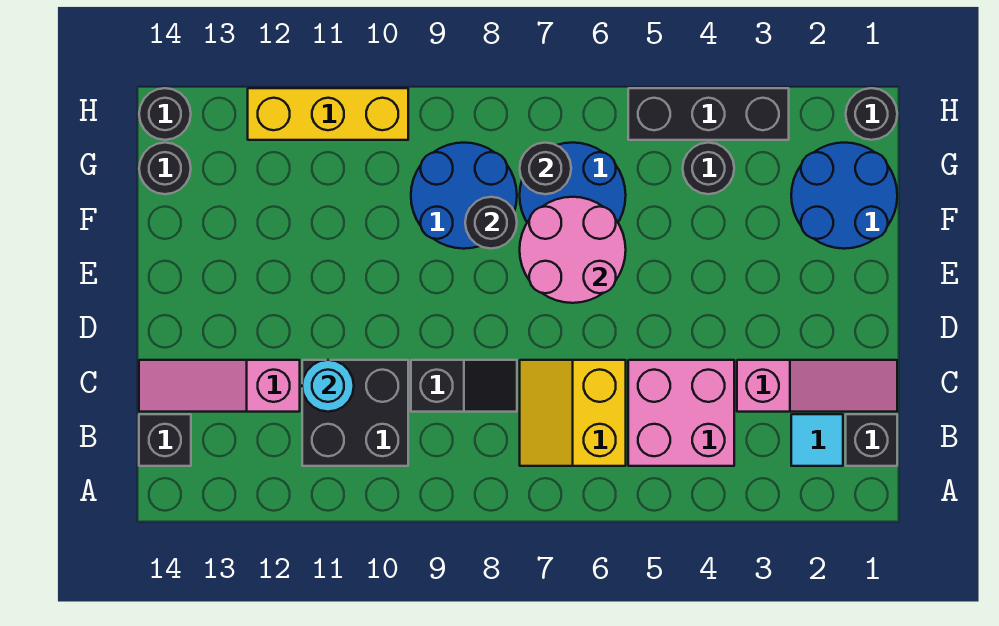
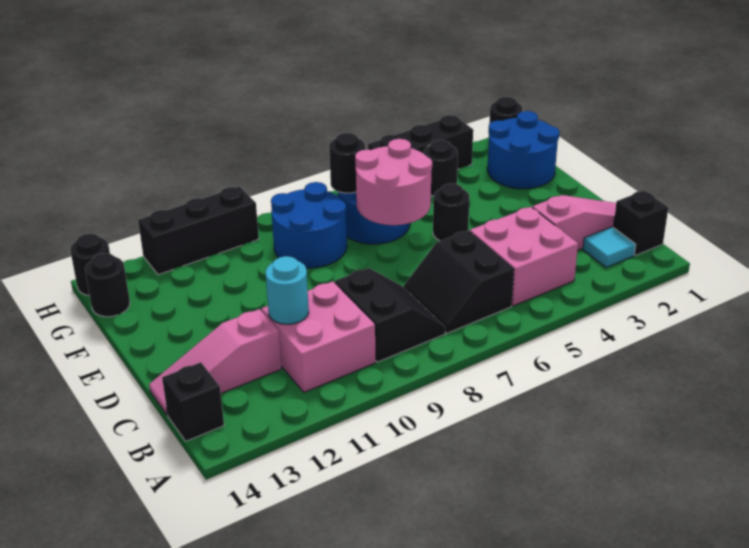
yellow 2x2 slope [520,360,626,466] -> black 2x2 slope [404,230,514,333]
black 2x2 brick [302,360,408,466] -> pink 2x2 brick [262,281,376,392]
black 1x2 slope [411,360,517,412] -> black 2x2 slope [335,268,445,362]
black 1x1 round brick [465,197,517,249] -> black 1x1 round brick moved to [433,183,470,241]
yellow 1x3 brick [248,88,408,140] -> black 1x3 brick [138,186,259,275]

